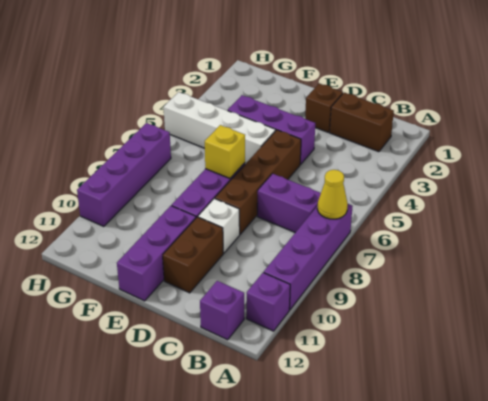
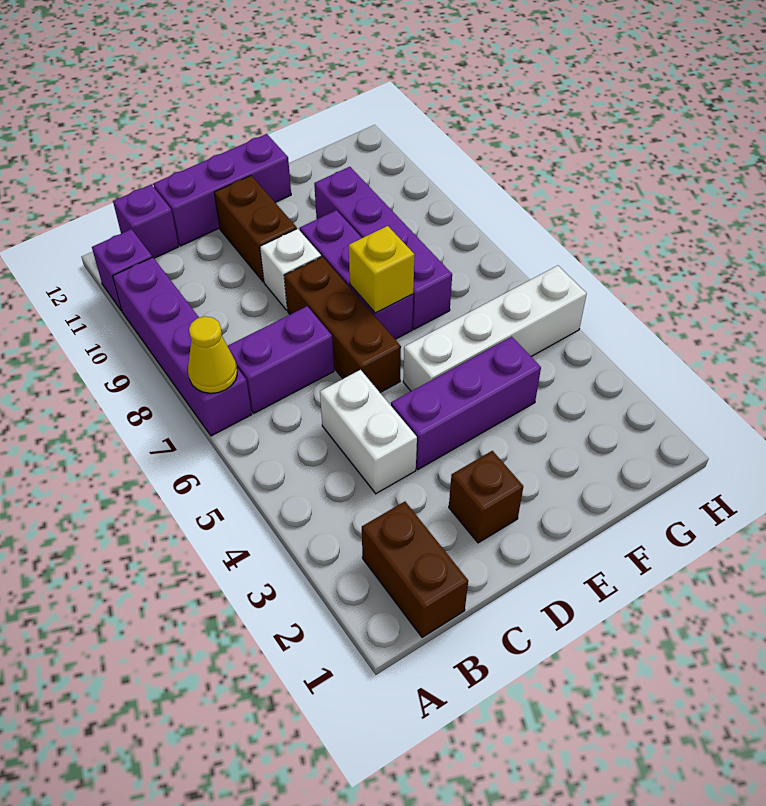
brown 1x2 brick [330,93,394,152] -> brown 1x2 brick turned to [362,502,468,638]
none -> white 1x2 brick [320,370,417,494]
brown 1x4 brick [215,130,301,234] -> brown 1x3 brick [284,257,401,392]
purple 1x3 brick [117,206,196,301] -> purple 1x3 brick turned to [153,134,291,246]
purple 1x4 brick [77,123,171,226] -> purple 1x4 brick moved to [314,167,452,329]

